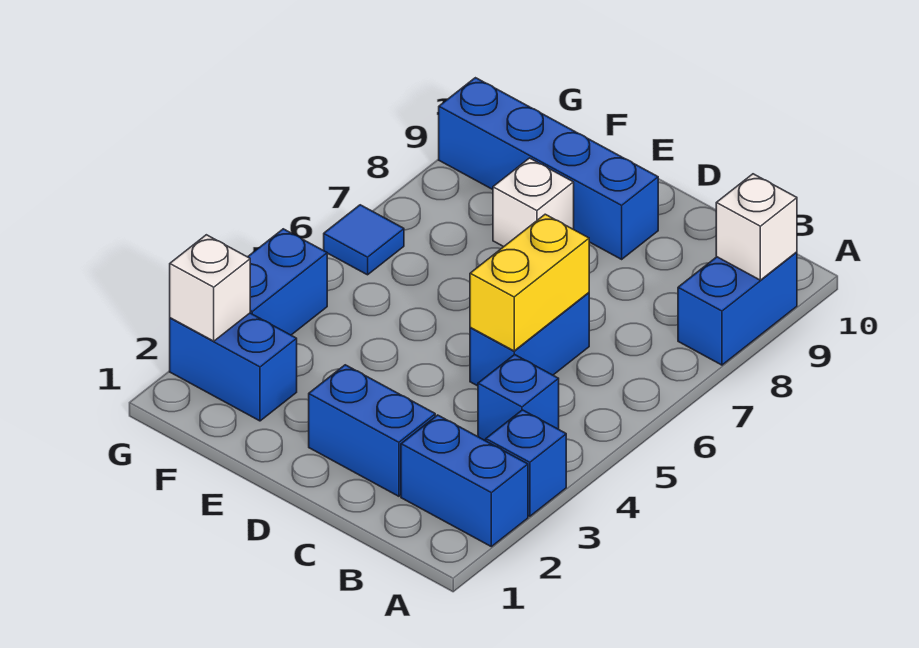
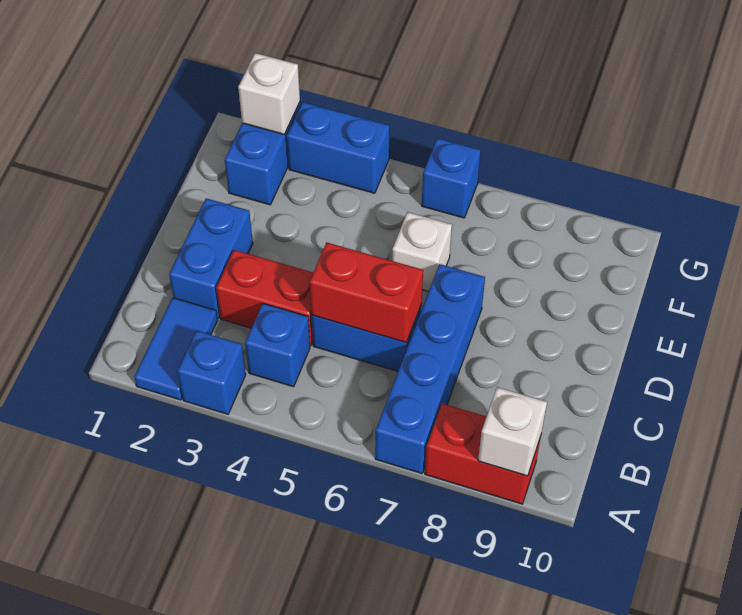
blue 1x2 brick [401,415,528,547] -> blue 1x2 tile [134,298,218,400]
blue 1x2 brick [678,252,797,365] -> red 1x2 brick [425,404,541,504]
none -> red 1x2 brick [216,250,313,346]
yellow 1x2 brick [470,214,589,351] -> red 1x2 brick [309,243,423,343]
blue 1x4 brick [439,78,658,259] -> blue 1x4 brick moved to [375,264,485,473]
white 1x1 brick [493,158,574,247] -> white 1x1 brick moved to [392,212,452,292]
blue 1x1 tile [324,205,404,275] -> blue 1x1 brick [422,138,481,218]

